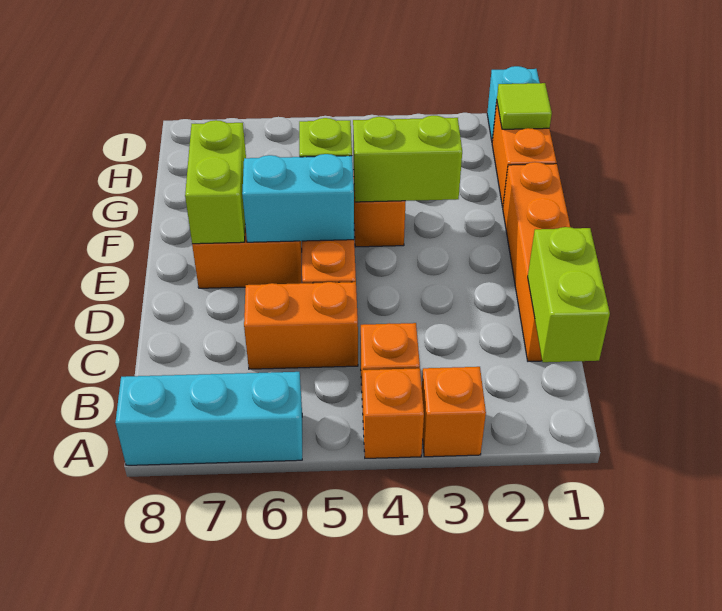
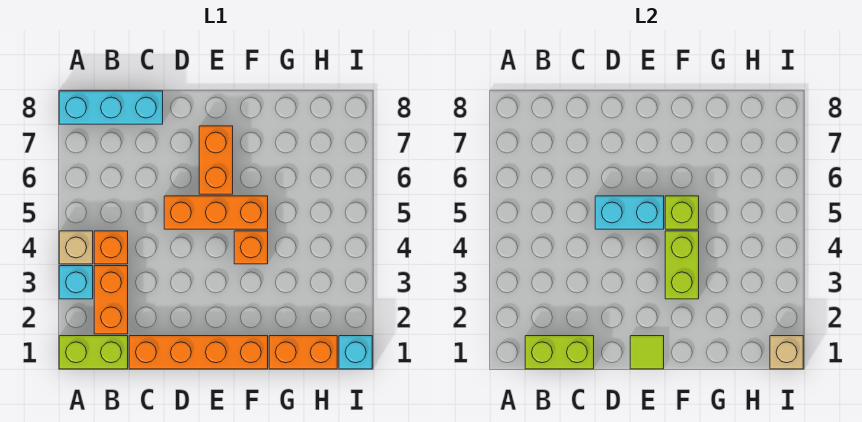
orange 1x1 brick [422,367,486,457] -> cyan 1x1 brick [59,266,93,299]
orange 1x1 brick [363,368,424,458] -> tan 1x1 brick [59,231,93,264]
cyan 1x3 brick [115,372,302,465] -> cyan 1x3 brick turned to [59,91,163,124]
orange 1x2 brick [244,282,358,369] -> orange 1x2 brick moved to [94,266,128,334]
cyan 1x2 brick [242,154,354,242] -> cyan 1x2 brick turned to [595,196,664,229]
lime 1x2 brick [185,120,246,244] -> lime 1x2 brick moved to [59,336,128,369]
lime 1x1 tile [497,83,552,129] -> lime 1x1 tile moved to [630,336,664,369]
none -> tan 1x1 brick [770,336,803,369]

